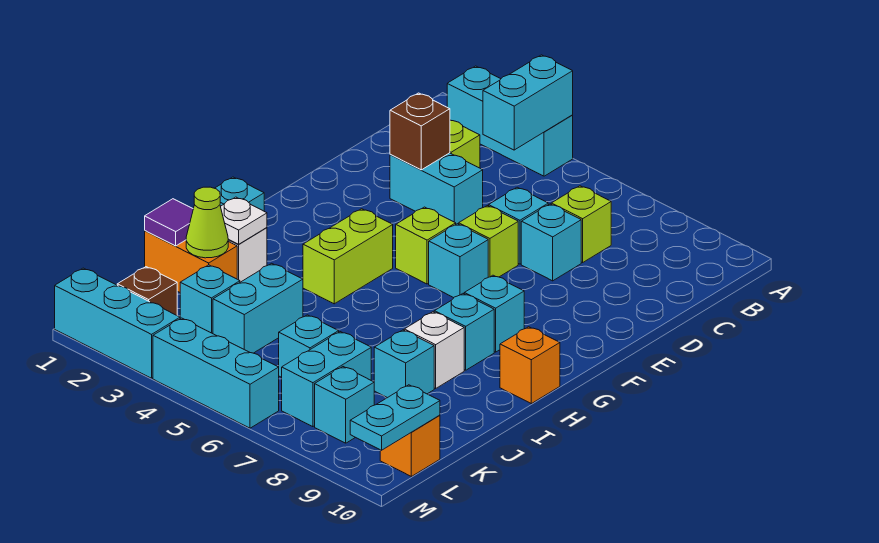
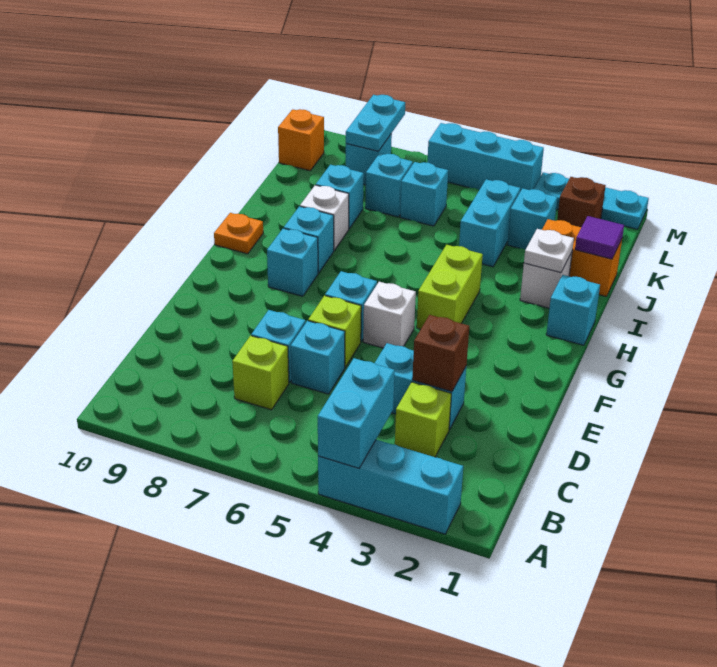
lime 1x1 brick [396,207,456,284] -> white 1x1 brick [363,282,416,348]
orange 1x1 brick [500,327,560,404] -> orange 1x1 plate [214,213,263,254]
lime 1x1 cone [186,187,228,258] -> none
cyan 1x2 brick [282,332,371,427] -> cyan 1x1 brick [365,153,413,217]
cyan 1x2 plate [350,385,440,450] -> cyan 1x2 plate moved to [345,95,405,151]
cyan 1x3 brick [55,268,180,378] -> cyan 1x3 plate [534,172,649,229]

